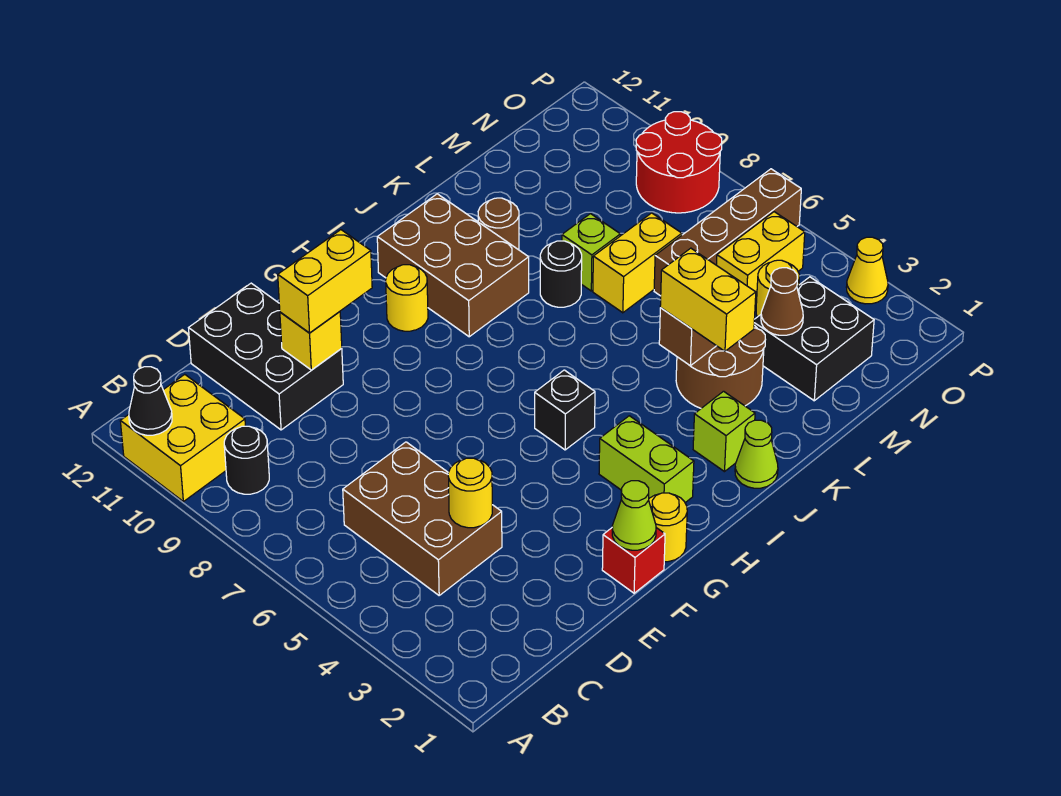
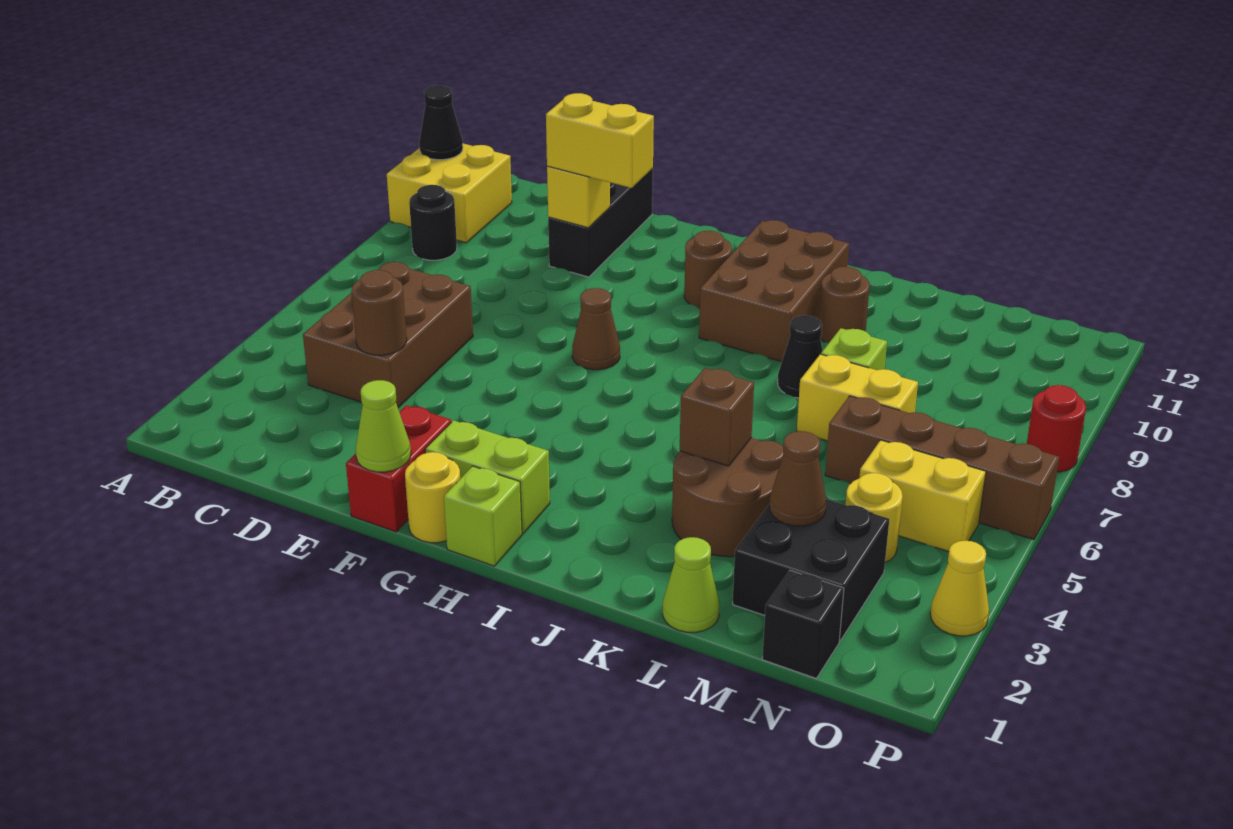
yellow 1x1 round brick [448,458,492,528] -> brown 1x1 round brick [351,270,407,355]
black 2x3 brick [189,283,343,430] -> black 1x3 brick [548,168,653,277]
red 1x1 brick [602,528,665,593] -> red 1x2 brick [346,405,451,532]
none -> brown 1x1 cone [572,288,620,370]
lime 1x2 brick [599,416,694,503] -> lime 1x2 brick turned to [425,420,550,533]
black 1x1 brick [535,370,595,450] -> black 1x1 brick moved to [762,571,844,678]
yellow 1x1 round brick [386,265,428,331] -> brown 1x1 round brick [684,231,732,308]
lime 1x1 cone [735,420,778,488] -> lime 1x1 cone moved to [663,537,719,632]
lime 1x1 brick [693,391,755,472] -> lime 1x1 brick moved to [444,466,522,566]
yellow 1x2 brick [660,248,756,351] -> none
black 1x1 round brick [540,241,582,307] -> black 1x1 cone [778,315,823,398]
red 2x2 round brick [636,112,722,213] -> red 1x1 round brick [1027,385,1086,472]

